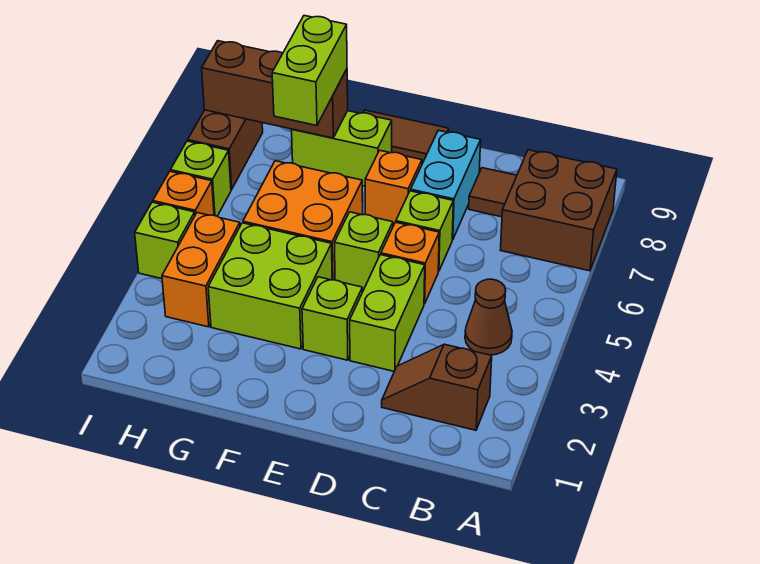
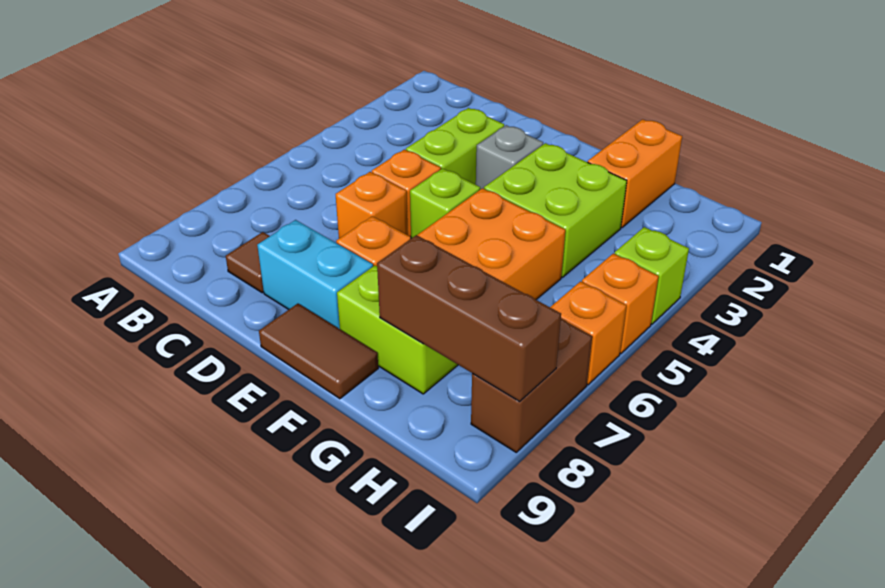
brown 2x2 brick [501,150,617,271] -> none
brown 1x2 slope [382,344,492,430] -> none
brown 1x1 cone [465,279,512,355] -> none
lime 1x1 brick [396,191,453,271] -> orange 1x1 brick [336,172,408,238]
cyan 1x2 brick [411,130,481,240] -> cyan 1x2 brick turned to [257,220,373,329]
lime 1x1 brick [302,277,362,360] -> grey 1x1 brick [476,125,543,189]
lime 1x2 brick [272,16,347,126] -> none
orange 1x2 brick [162,213,240,327] -> orange 1x2 brick moved to [588,119,682,228]
lime 1x1 brick [171,141,231,216] -> orange 1x1 brick [550,281,626,385]

